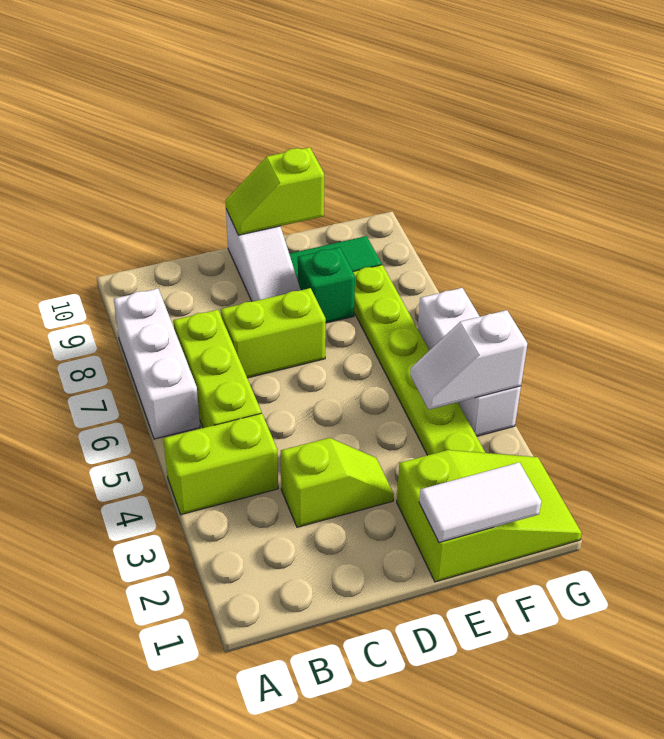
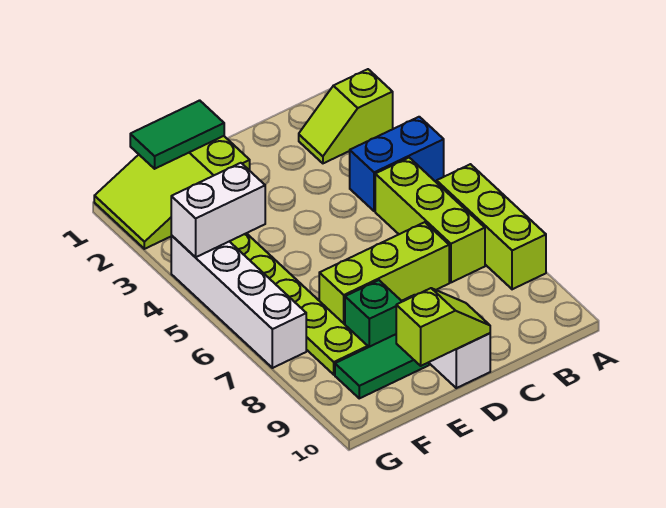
lime 1x2 brick [163,413,278,515] -> blue 1x2 brick [350,117,444,211]
white 1x3 brick [114,289,200,439] -> lime 1x3 brick [437,164,546,289]
lime 1x2 slope [281,438,394,527] -> lime 1x2 slope moved to [299,69,393,163]
lime 1x2 brick [221,288,326,378] -> lime 1x3 brick [319,222,449,324]
white 1x2 tile [419,462,541,543] -> green 1x2 tile [130,100,224,169]
white 1x2 slope [410,310,528,410] -> white 1x2 brick [171,163,265,257]
white 1x3 brick [418,288,521,436] -> white 1x4 brick [171,235,306,368]

